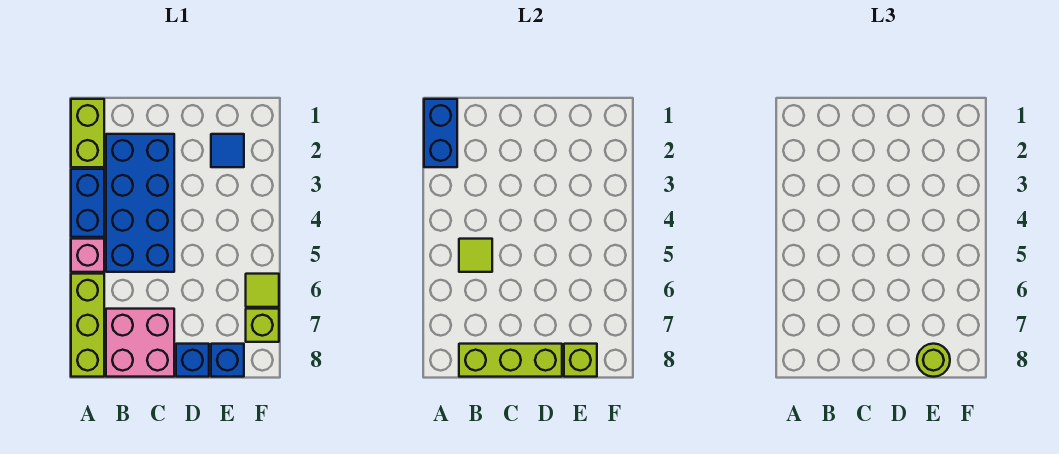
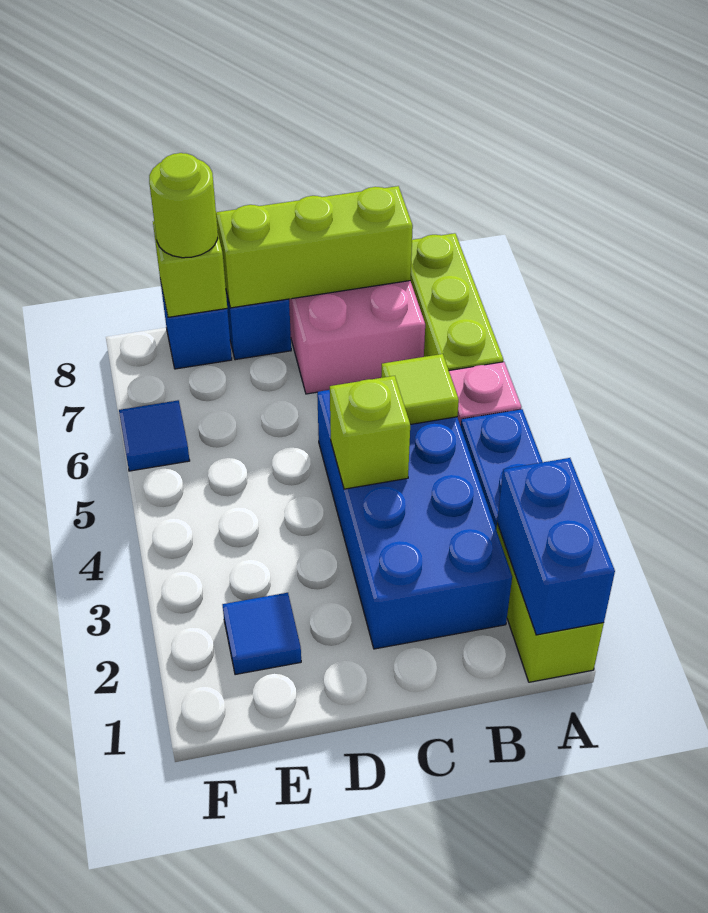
lime 1x1 tile [246,274,279,307] -> blue 1x1 tile [119,400,190,471]
lime 1x1 brick [246,309,279,342] -> lime 1x1 brick moved to [330,376,410,489]

